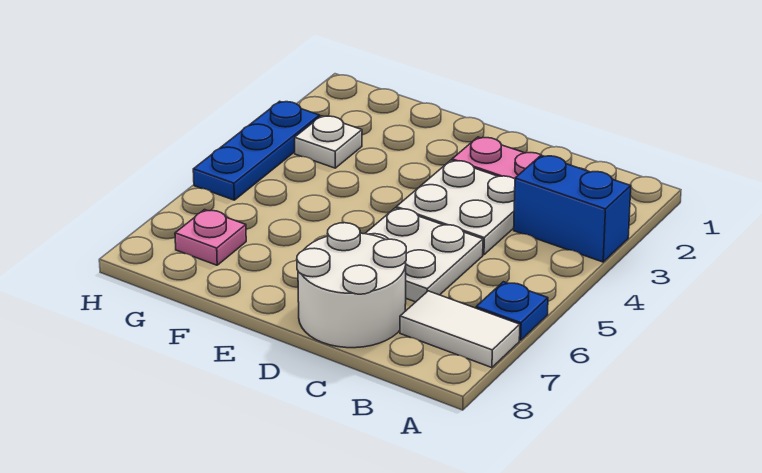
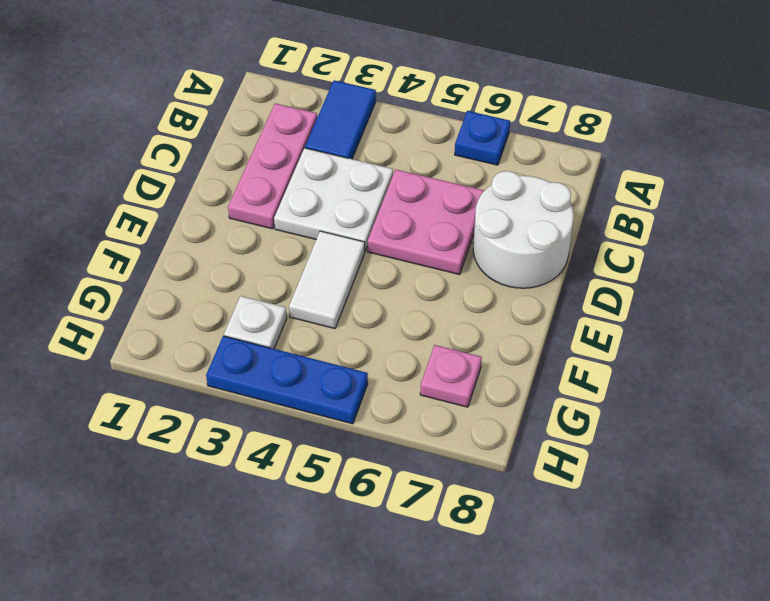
blue 1x2 brick [514,155,631,262] -> blue 1x2 tile [305,80,376,159]
white 1x2 tile [400,291,520,368] -> white 1x2 tile moved to [289,231,365,329]
white 2x2 plate [365,208,483,302] -> pink 2x2 plate [368,170,485,275]

